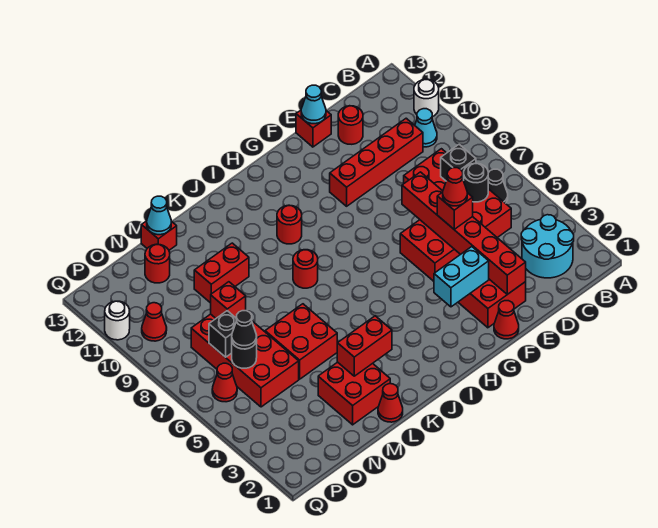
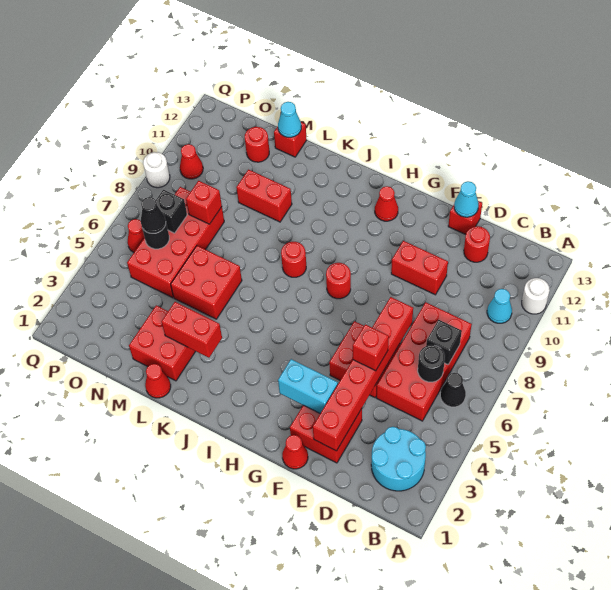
red 1x4 brick [330,118,423,206] -> red 1x2 brick [391,241,448,295]
red 1x1 cone [443,168,467,206] -> red 1x1 cone moved to [375,186,398,221]
red 1x1 round brick [277,205,302,244] -> red 1x1 round brick moved to [326,263,351,299]
white 1x1 round brick [105,301,130,340] -> white 1x1 round brick moved to [143,152,170,188]

